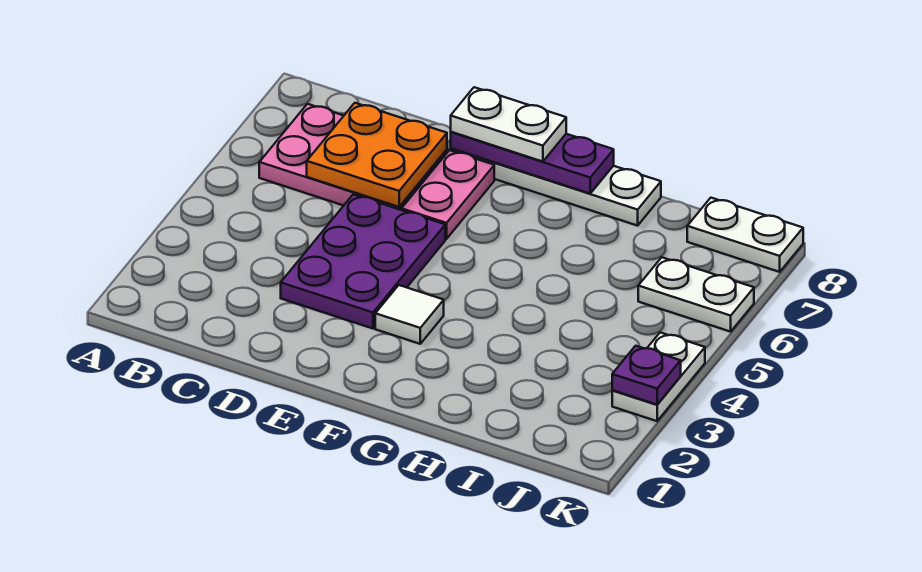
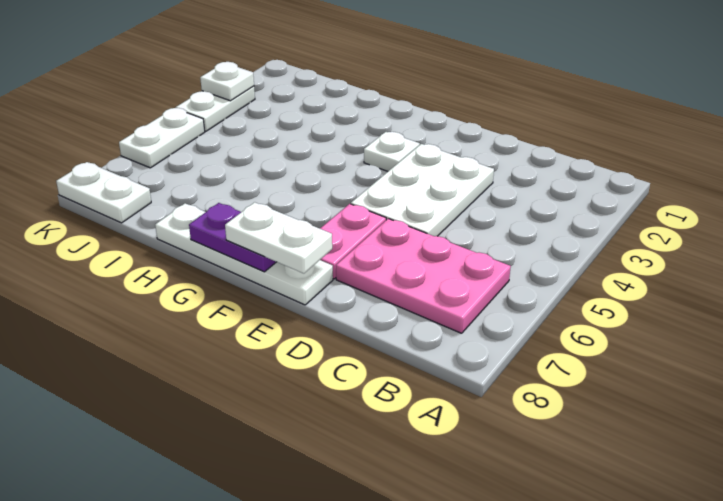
orange 2x2 plate [307,103,447,207] -> none
purple 2x3 plate [281,194,445,328] -> white 2x3 plate [351,144,494,236]
purple 1x3 plate [451,132,614,193] -> purple 1x2 plate [189,203,276,272]
white 1x1 tile [375,285,444,344] -> white 1x1 plate [364,132,420,171]
white 1x2 plate [638,257,754,332] -> white 1x2 plate turned to [119,108,205,168]
purple 1x1 plate [612,346,681,405] -> white 1x1 plate [200,62,254,101]

